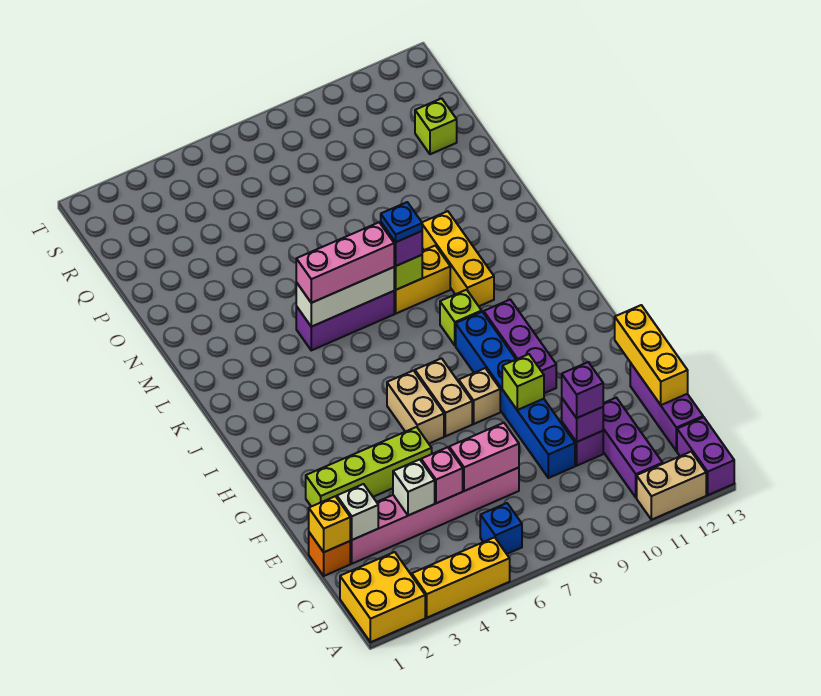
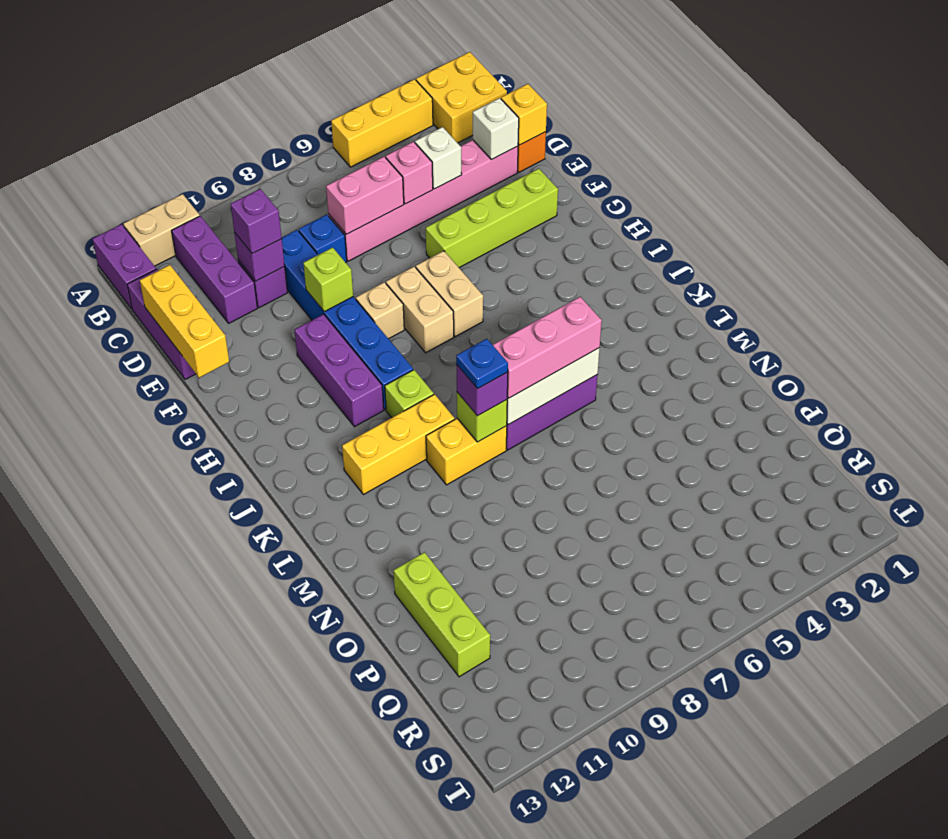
blue 1x1 brick [480,503,522,554] -> blue 1x1 brick moved to [299,215,347,263]
yellow 1x3 brick [422,211,494,306] -> yellow 1x3 brick turned to [342,394,455,495]
lime 1x1 brick [415,98,457,154] -> lime 1x3 brick [394,552,490,677]

